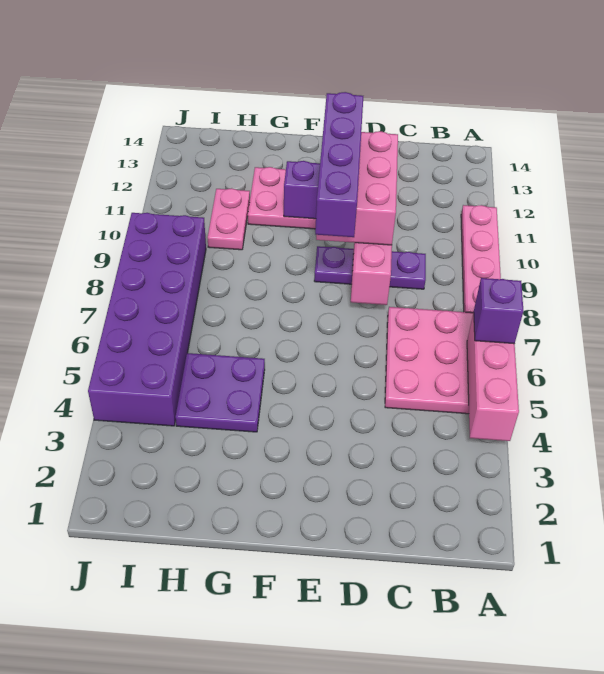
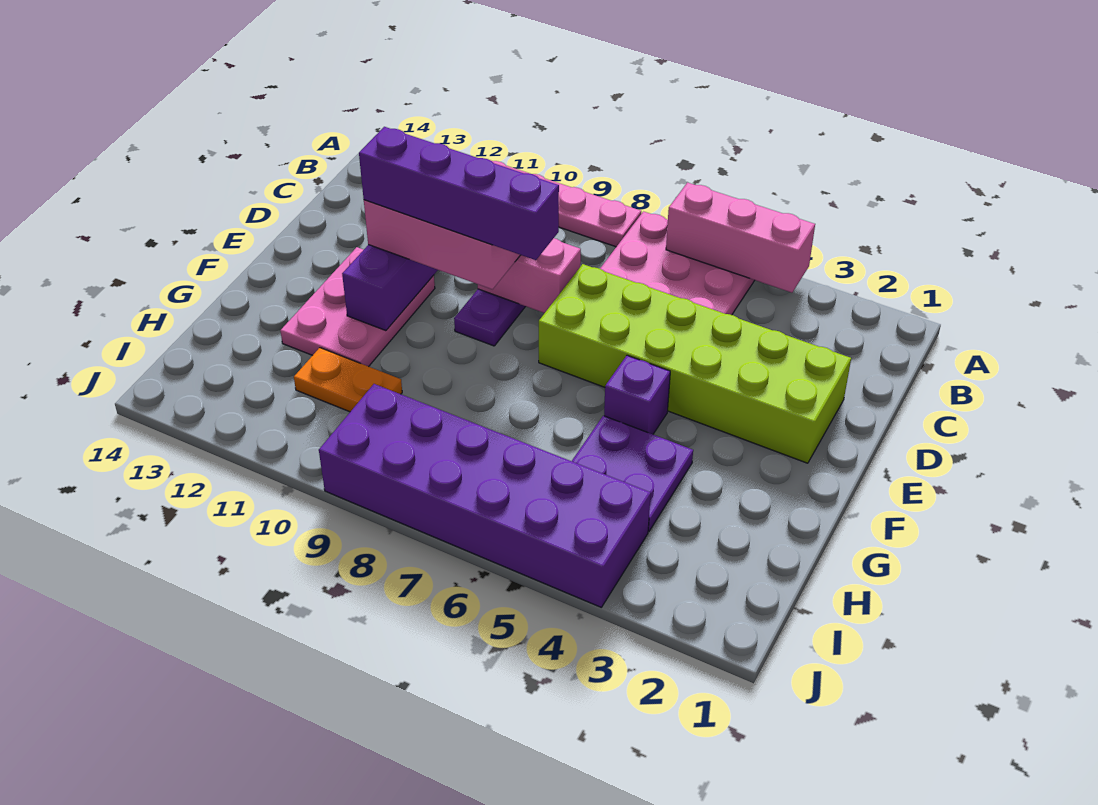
purple 1x1 brick [474,278,523,344] -> purple 1x1 brick moved to [604,355,670,434]
none -> lime 2x6 brick [539,264,851,463]
pink 1x2 plate [208,188,250,250] -> orange 1x2 plate [294,348,402,412]

